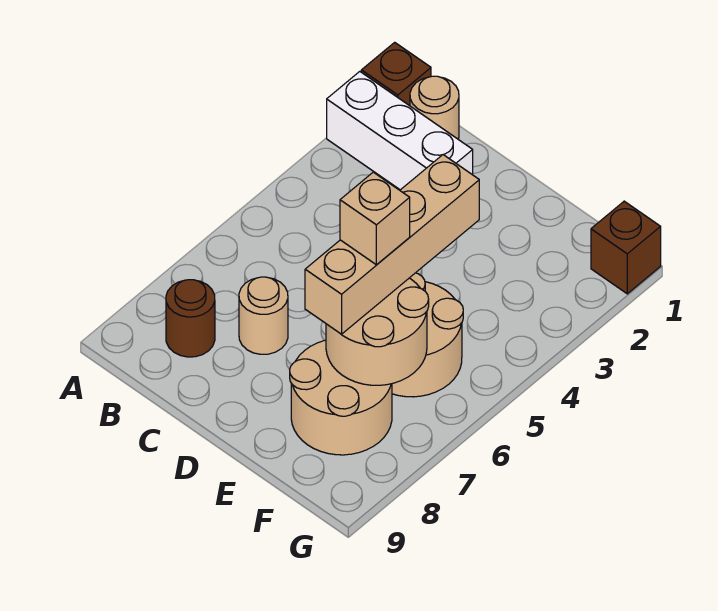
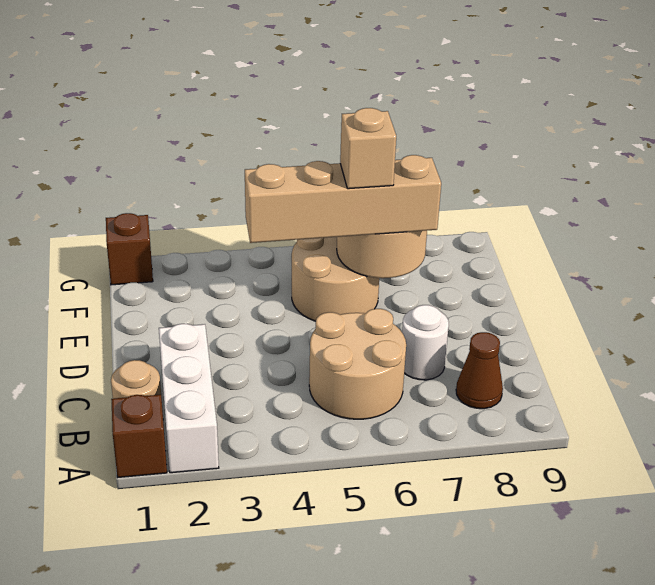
brown 1x1 round brick [166,280,215,357] -> brown 1x1 cone [456,332,503,409]
tan 1x1 round brick [239,277,288,354] -> white 1x1 round brick [402,305,449,380]
tan 2x2 round brick [290,340,392,455] -> tan 2x2 round brick moved to [309,309,406,419]

